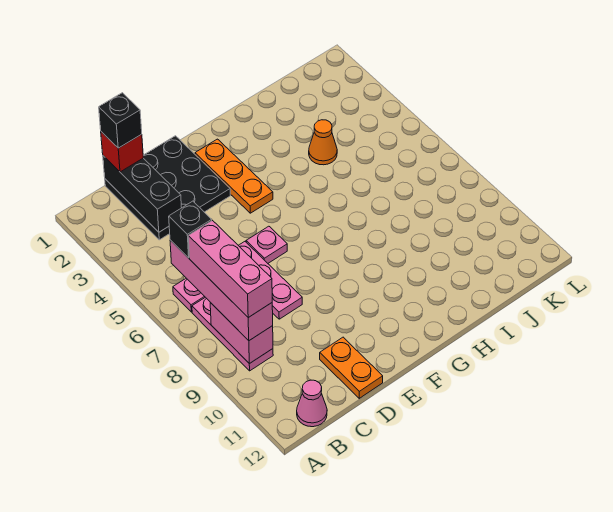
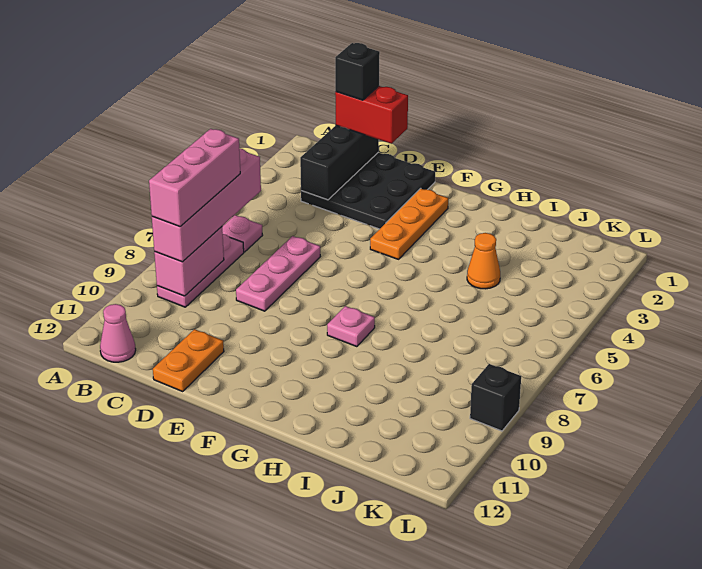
black 1x1 brick [169,201,212,258] -> black 1x1 brick moved to [470,364,521,431]
red 1x1 brick [101,132,143,172] -> red 1x2 brick [335,86,408,144]
pink 1x1 plate [246,226,287,263] -> pink 1x1 plate moved to [327,306,375,347]

